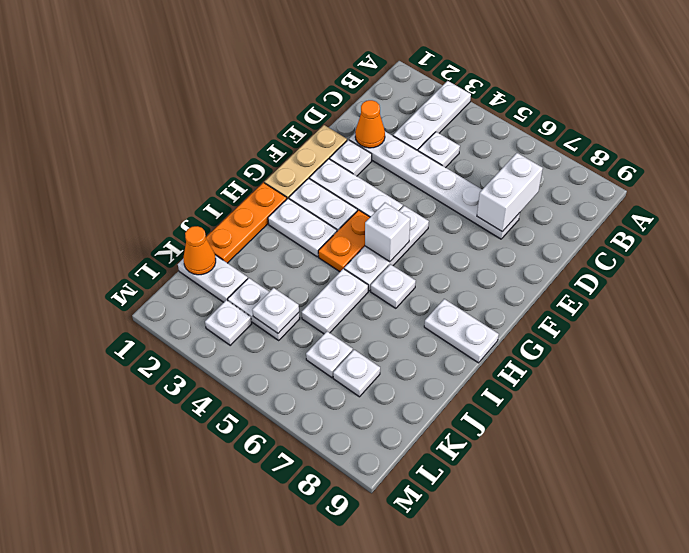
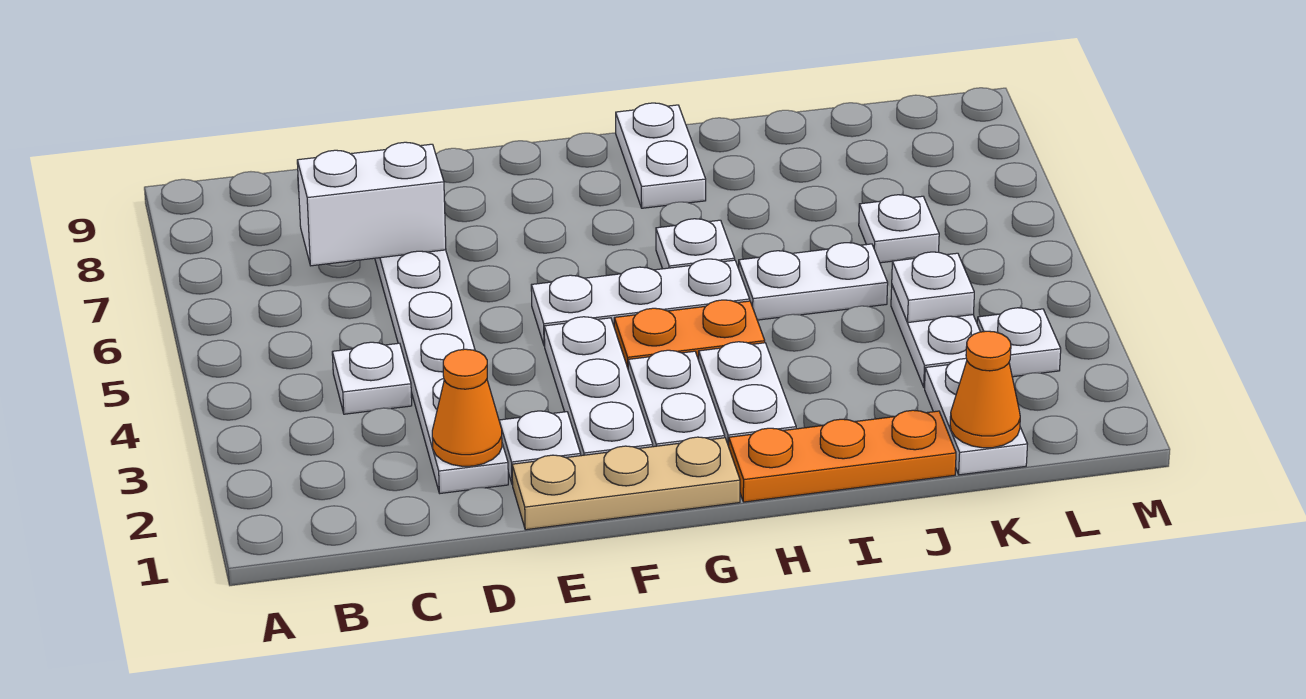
white 1x3 plate [393,81,471,151] -> none
white 1x1 brick [365,203,410,262] -> none
white 1x1 plate [333,350,380,397] -> none

